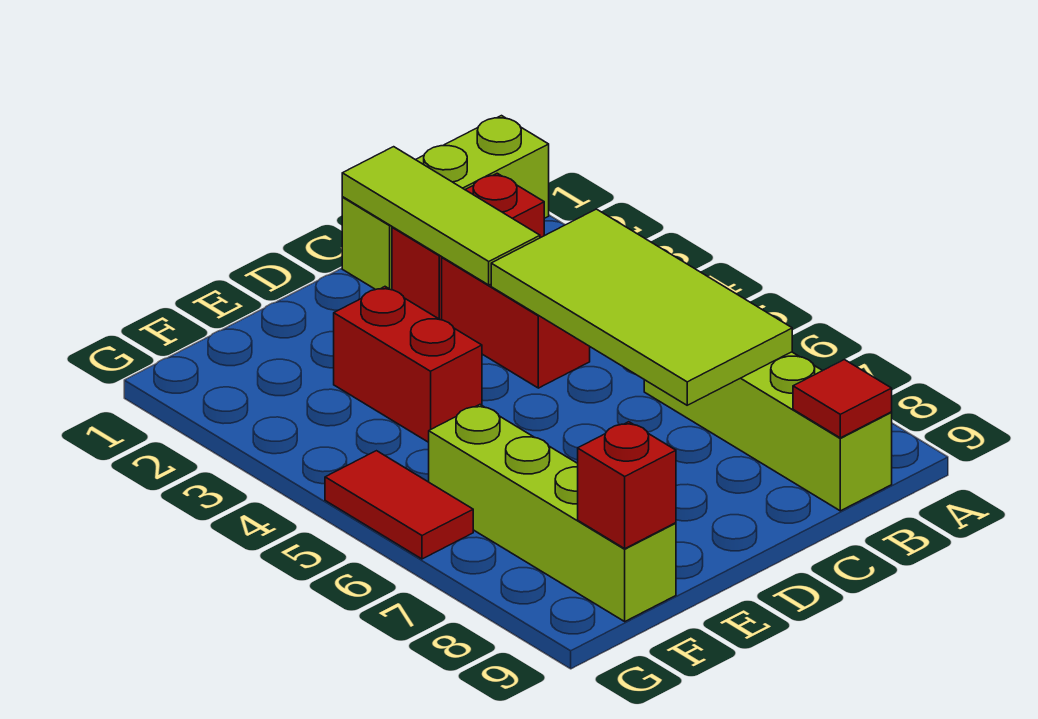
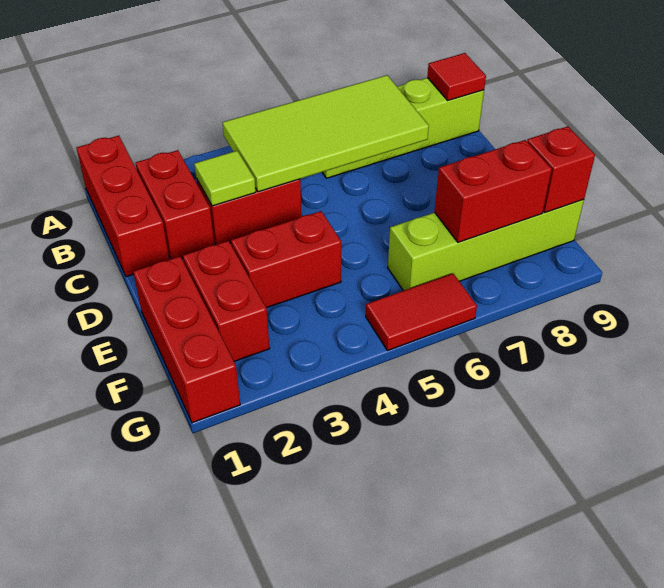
lime 1x3 brick [342,116,549,290] -> red 1x3 brick [77,136,169,277]
lime 1x3 tile [342,147,540,285] -> lime 1x1 tile [194,151,256,206]
none -> red 1x3 brick [133,256,240,423]
none -> red 1x2 brick [183,241,270,361]
none -> red 1x2 brick [434,140,552,242]

